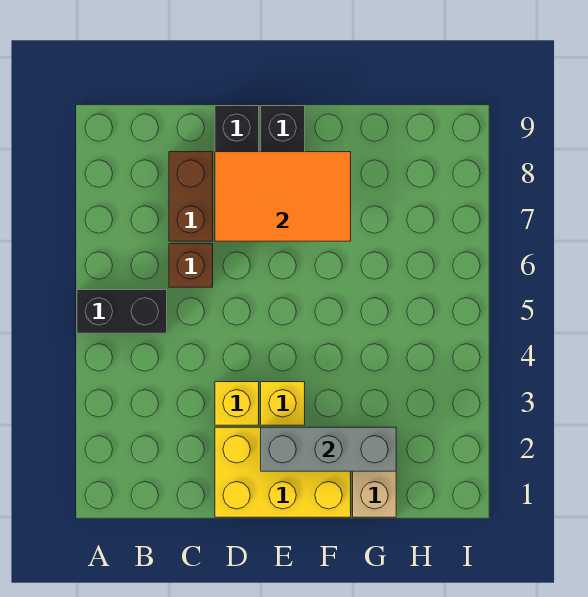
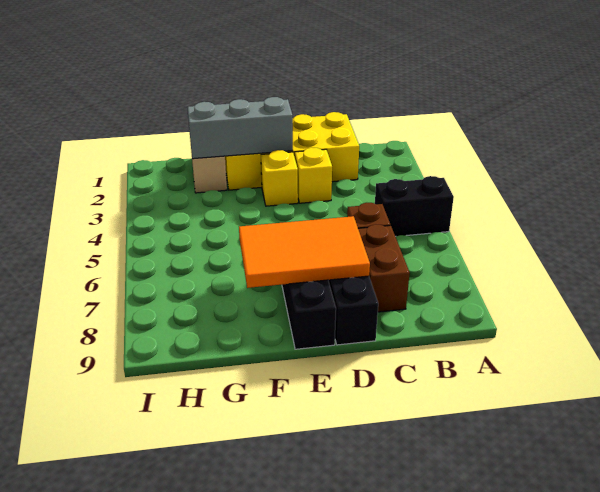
yellow 2x3 brick [215,427,351,517] -> yellow 2x4 brick [225,112,359,190]

